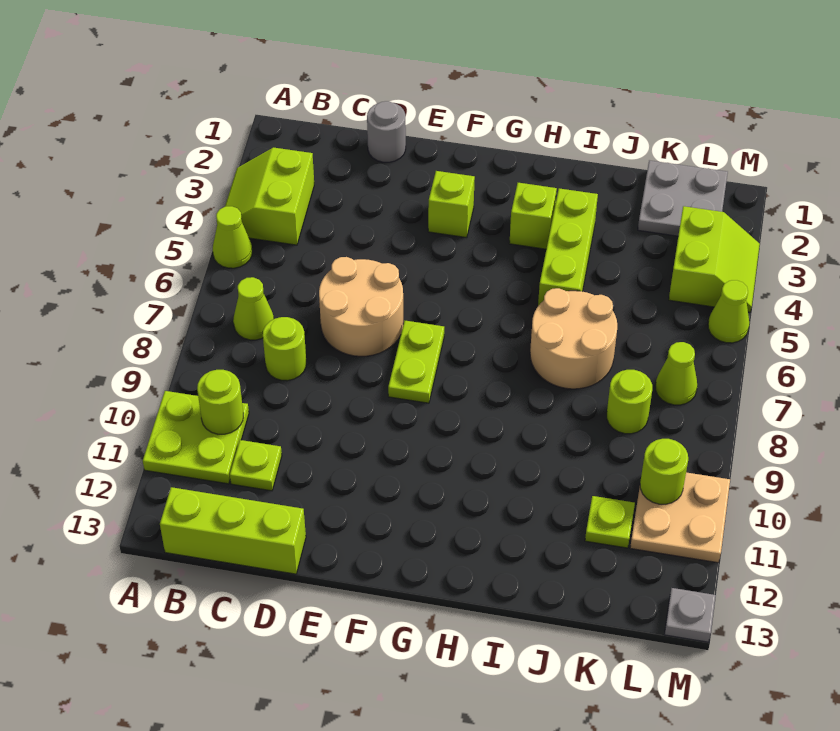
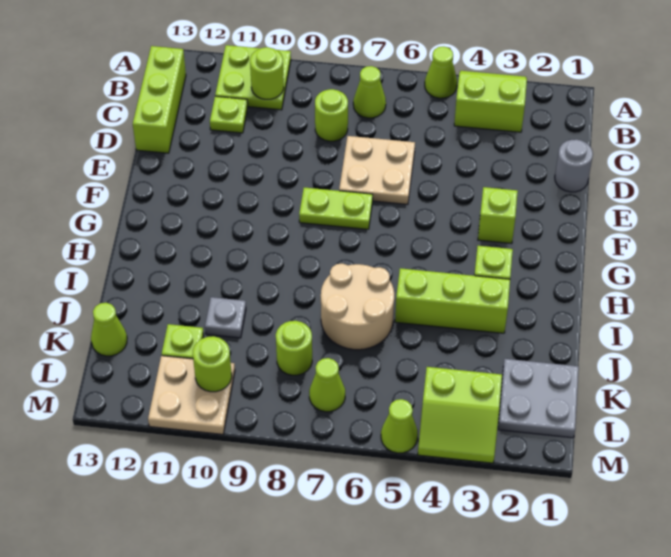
tan 2x2 round brick [319,257,403,356] -> tan 2x2 plate [339,136,415,204]
none -> lime 1x1 cone [91,303,127,356]
grey 1x1 plate [664,588,716,642] -> grey 1x1 plate moved to [205,297,246,338]

